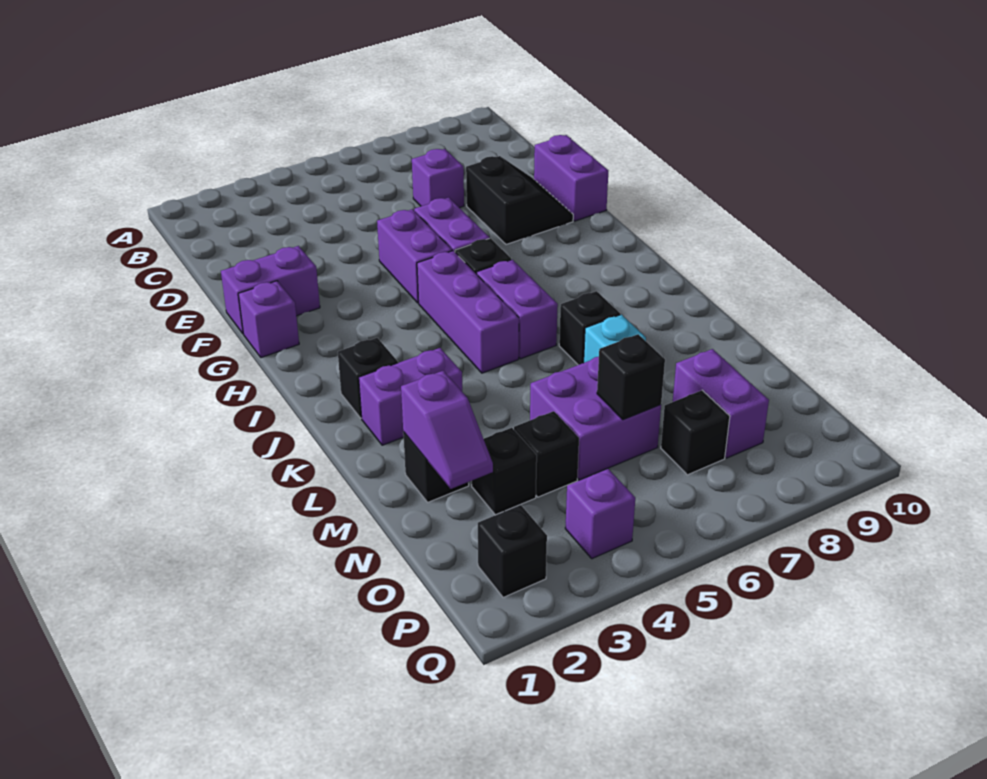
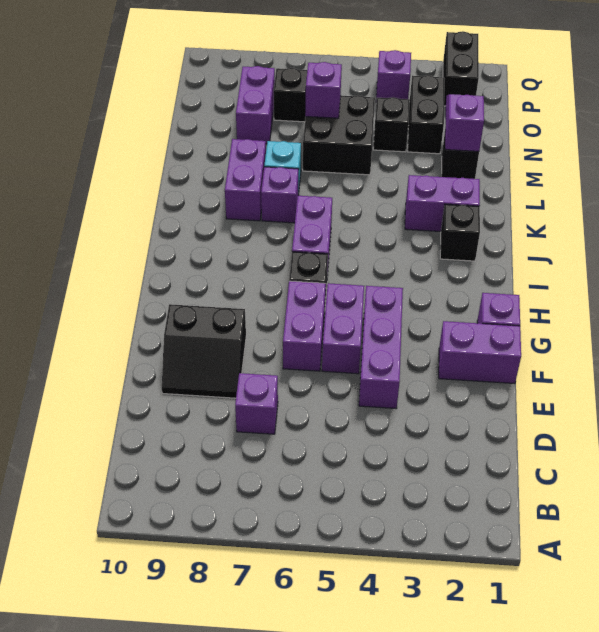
black 2x2 slope [466,156,573,244] -> black 2x2 slope turned to [162,304,246,398]
purple 1x2 brick [534,135,608,221] -> purple 1x2 brick moved to [225,139,266,221]
purple 1x3 brick [417,251,519,373] -> purple 1x3 brick moved to [359,286,403,408]
black 1x1 brick [559,291,620,365] -> purple 1x1 brick [261,167,298,223]
purple 2x2 brick [530,357,661,480] -> black 2x2 brick [303,95,375,175]
black 1x1 brick [472,428,537,515] -> black 1x2 brick [408,75,444,154]
black 1x1 brick [597,334,665,420] -> purple 1x1 brick [305,62,342,118]
black 1x1 brick [478,505,547,597] -> black 1x2 brick [443,31,479,106]

